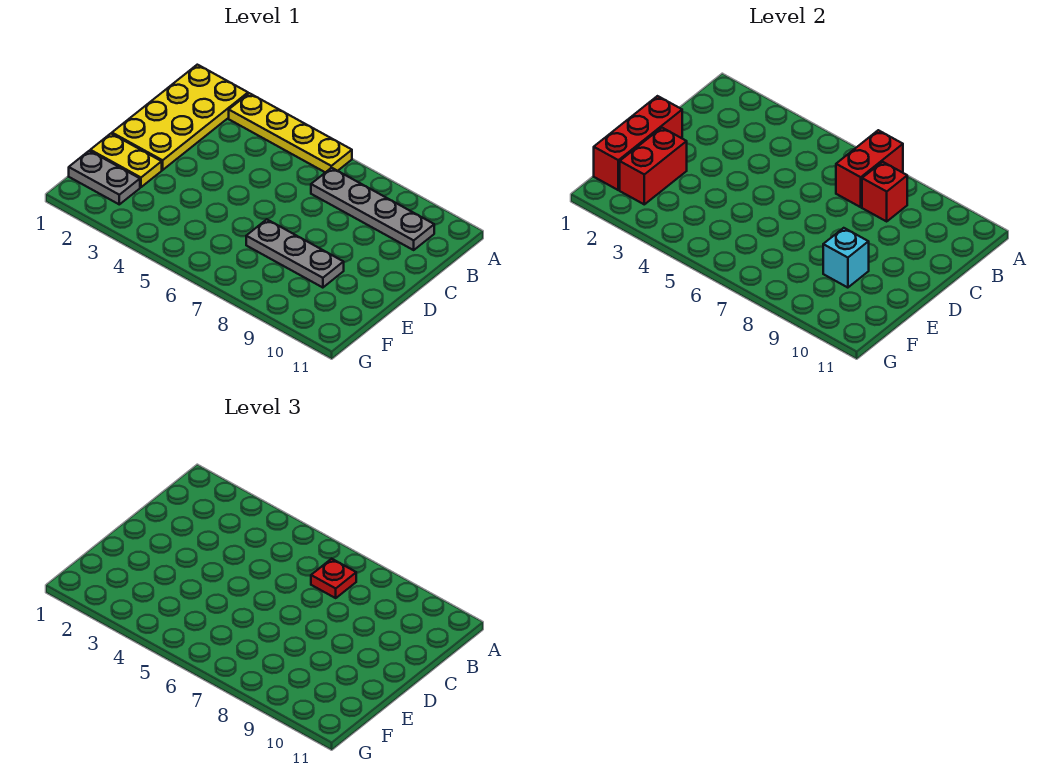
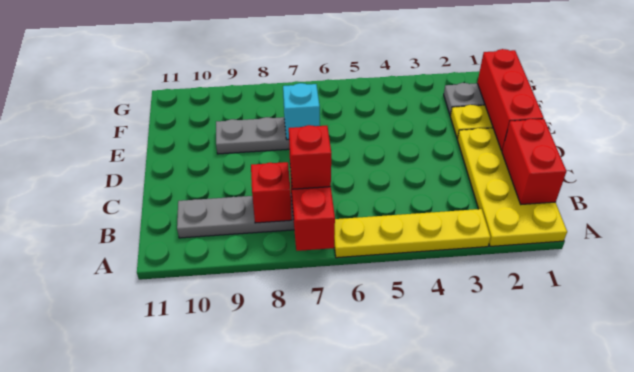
red 1x1 plate [311,559,356,598] -> red 1x1 brick [289,125,331,189]
red 1x2 brick [620,128,687,204] -> red 1x2 brick moved to [502,119,566,204]
cyan 1x1 brick [823,228,869,288] -> cyan 1x1 brick moved to [283,83,320,140]

